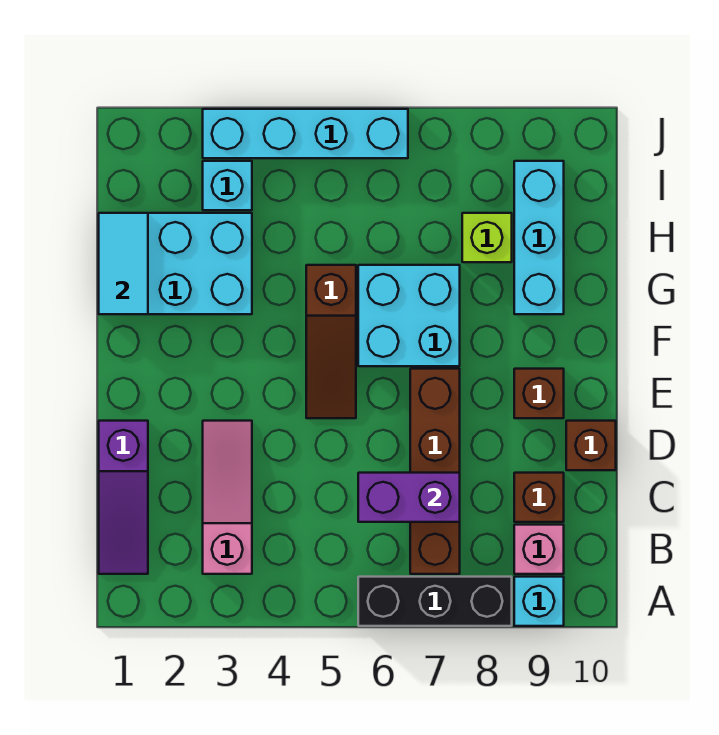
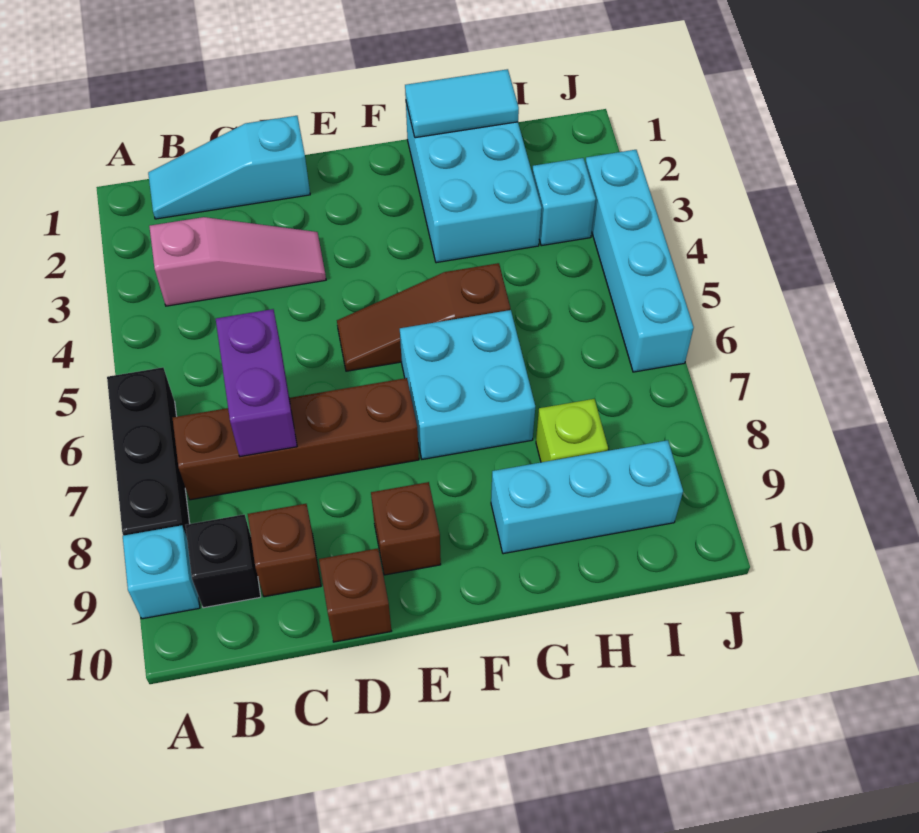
purple 1x3 slope [99,421,148,574] -> cyan 1x3 slope [148,116,310,219]
pink 1x1 brick [514,525,564,574] -> black 1x1 brick [185,515,261,608]

